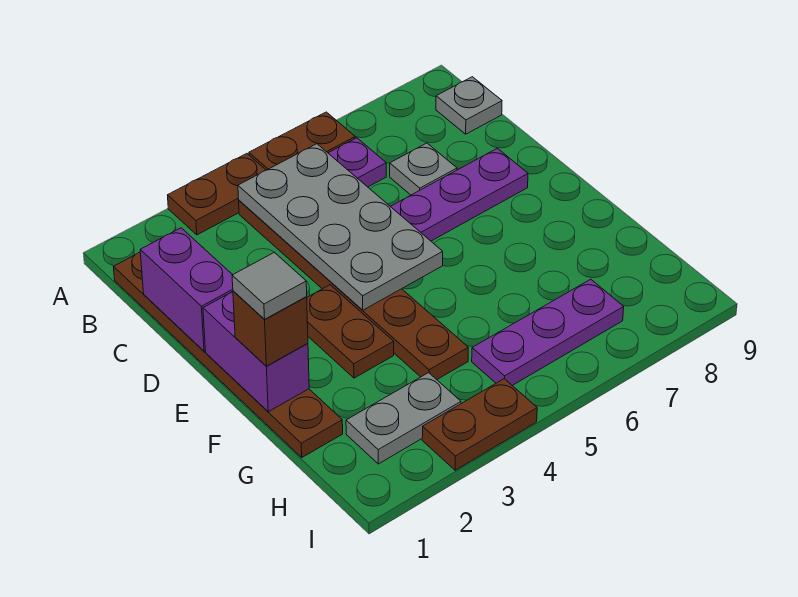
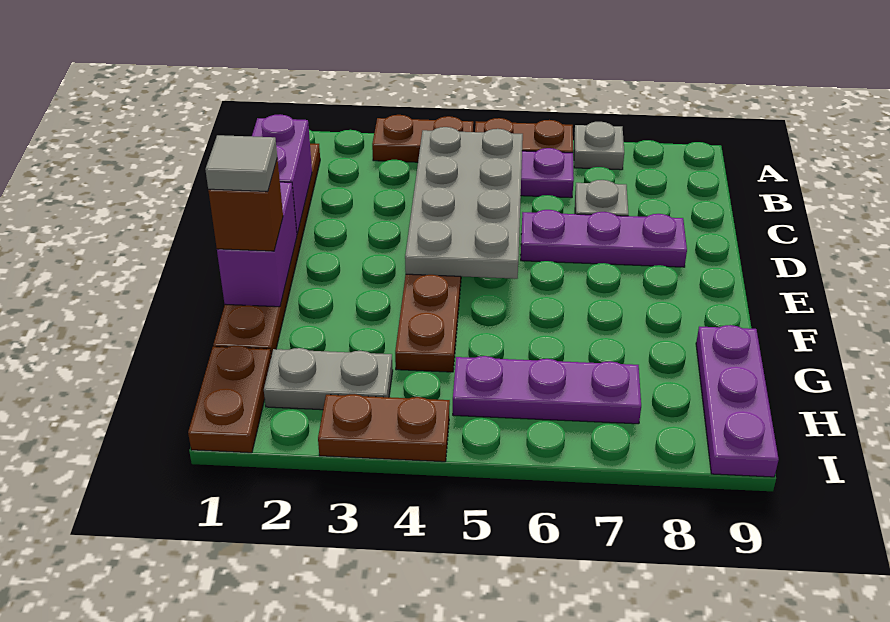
grey 1x1 plate [436,77,502,134] -> grey 1x1 plate moved to [574,122,624,170]
brown 1x2 plate [307,285,394,378] -> brown 1x2 plate moved to [188,345,271,453]
none -> purple 1x3 plate [696,325,779,477]

